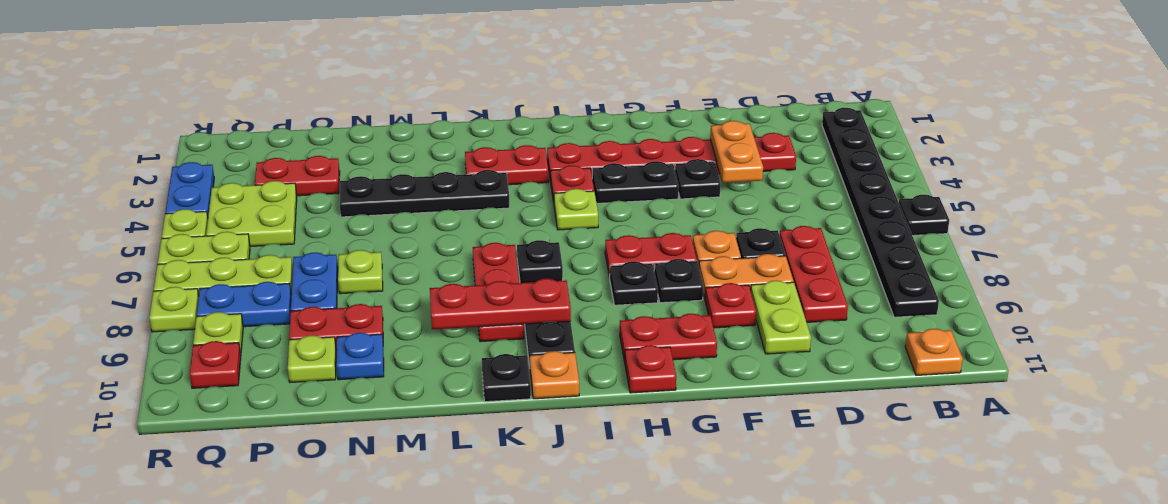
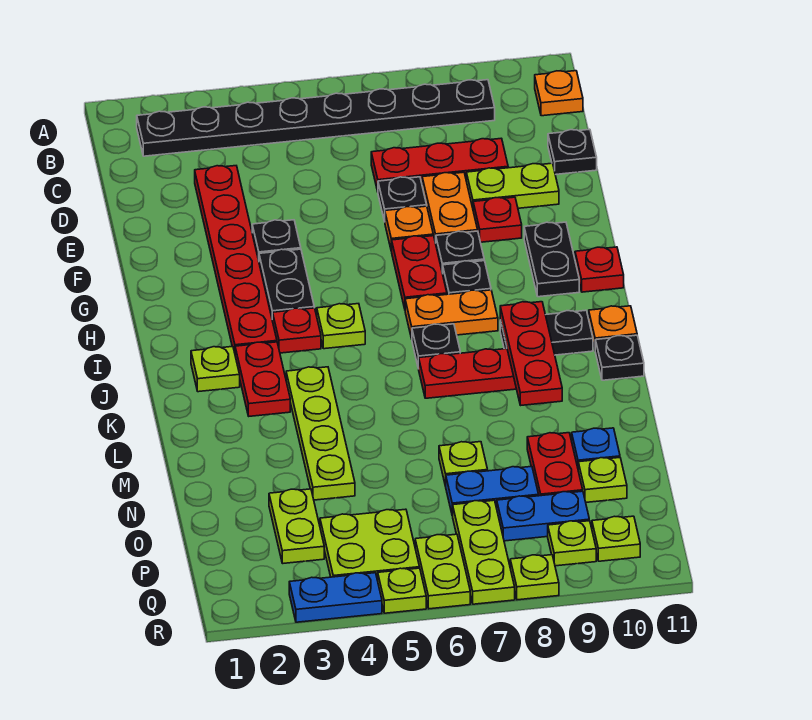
black 1x1 plate [899,195,949,236] -> black 1x1 plate moved to [548,129,597,175]
orange 1x2 plate [710,121,763,183] -> orange 1x2 plate moved to [405,290,498,339]
red 1x2 plate [620,314,717,362] -> black 1x2 plate [524,222,579,297]
none -> lime 1x1 plate [191,346,240,392]
black 1x4 plate [340,170,510,217] -> lime 1x4 plate [286,367,355,500]
red 1x2 plate [255,156,340,196] -> lime 1x2 plate [269,489,324,563]
blue 1x2 plate [197,282,291,327] -> blue 1x2 plate turned to [497,491,589,541]
red 1x1 plate [190,341,241,388] -> lime 1x1 plate [592,516,640,561]

